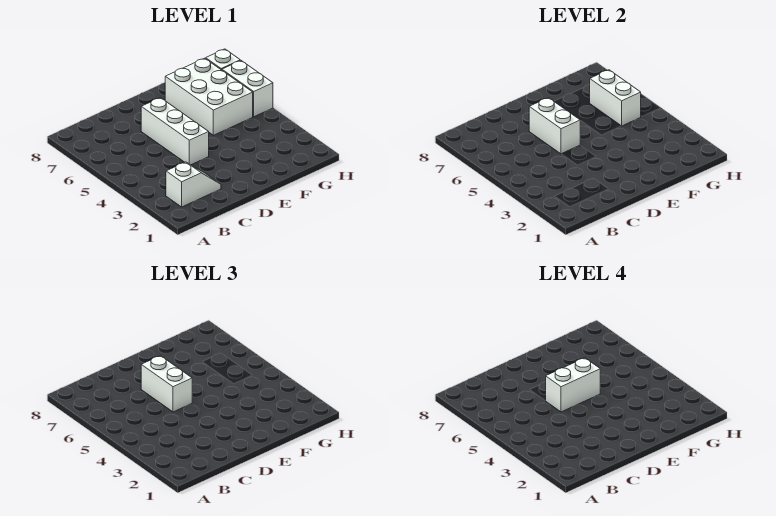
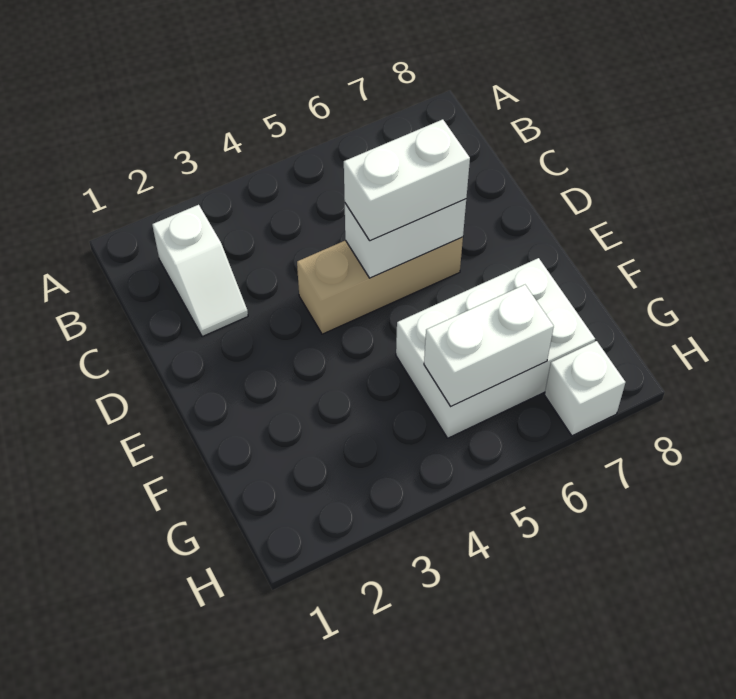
white 1x3 brick [141,98,209,165] -> tan 1x3 brick [297,237,463,334]
white 1x2 brick [546,358,600,412] -> none
white 1x2 brick [222,61,273,117] -> none

